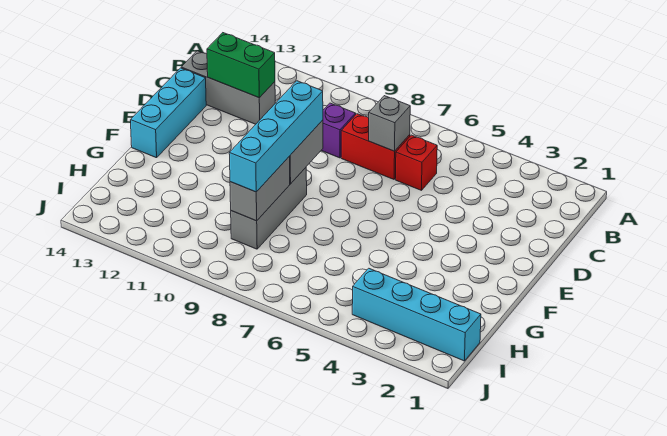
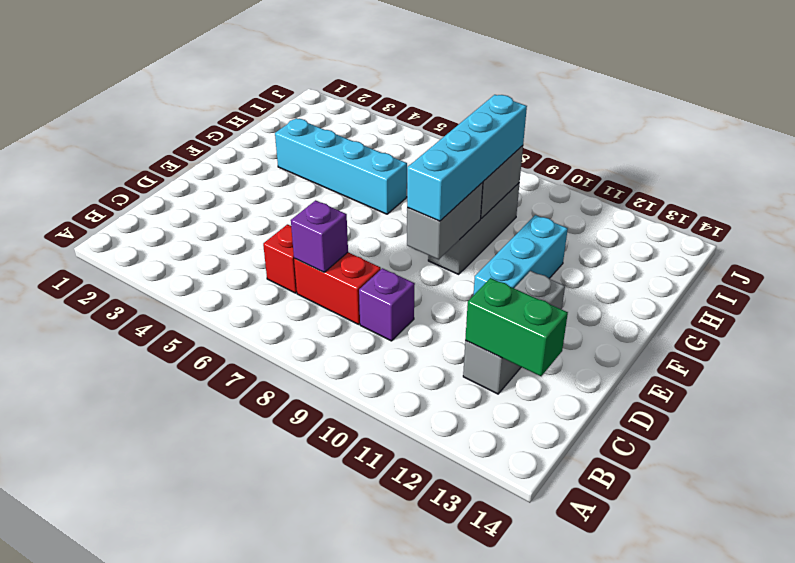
grey 1x1 brick [369,96,410,151] -> purple 1x1 brick [291,200,348,272]
grey 1x3 brick [181,51,275,124] -> grey 1x3 brick turned to [463,271,565,394]
cyan 1x3 brick [130,68,206,158] -> cyan 1x3 brick moved to [474,215,568,295]
cyan 1x4 brick [352,268,481,361] -> cyan 1x4 brick moved to [275,118,407,214]

